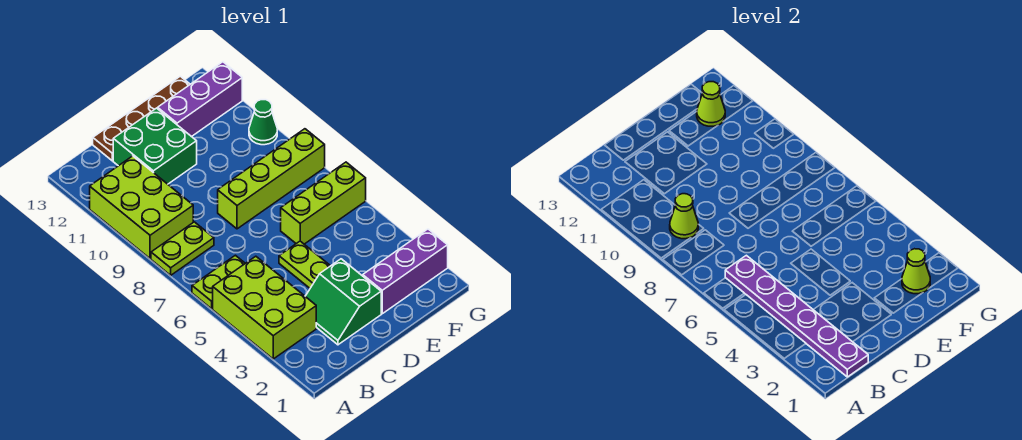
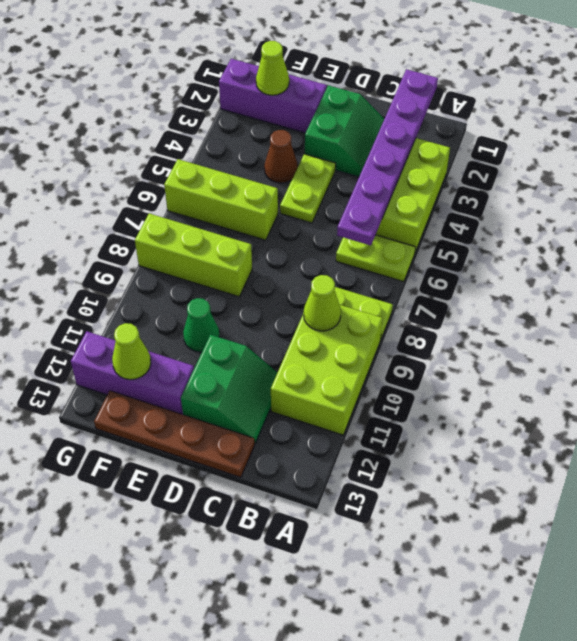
green 2x2 brick [113,108,197,184] -> green 2x2 slope [181,335,277,443]
lime 1x4 brick [218,129,325,229] -> lime 1x3 brick [135,213,252,297]
none -> brown 1x1 cone [264,130,298,183]
green 1x1 cone [249,100,277,145] -> green 1x1 cone moved to [183,298,220,352]

